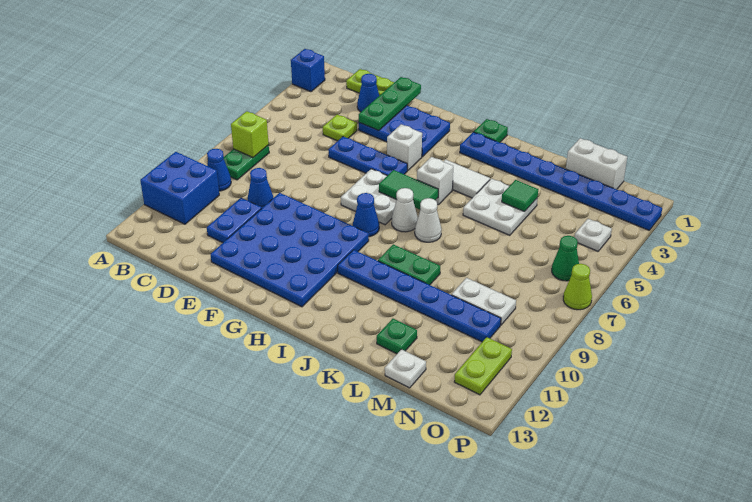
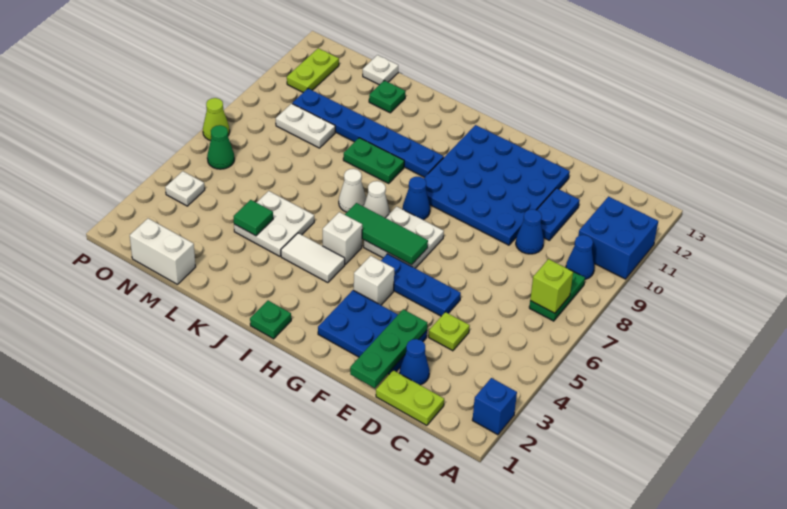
green 1x2 tile [379,170,438,210] -> green 1x3 tile [345,203,428,265]
blue 1x8 plate [460,132,662,230] -> none

